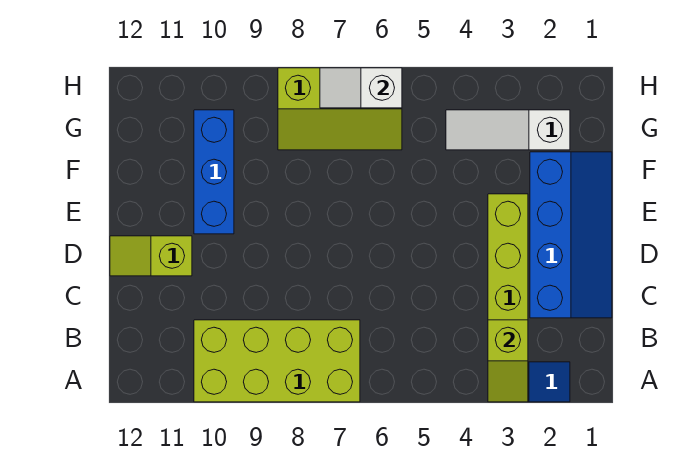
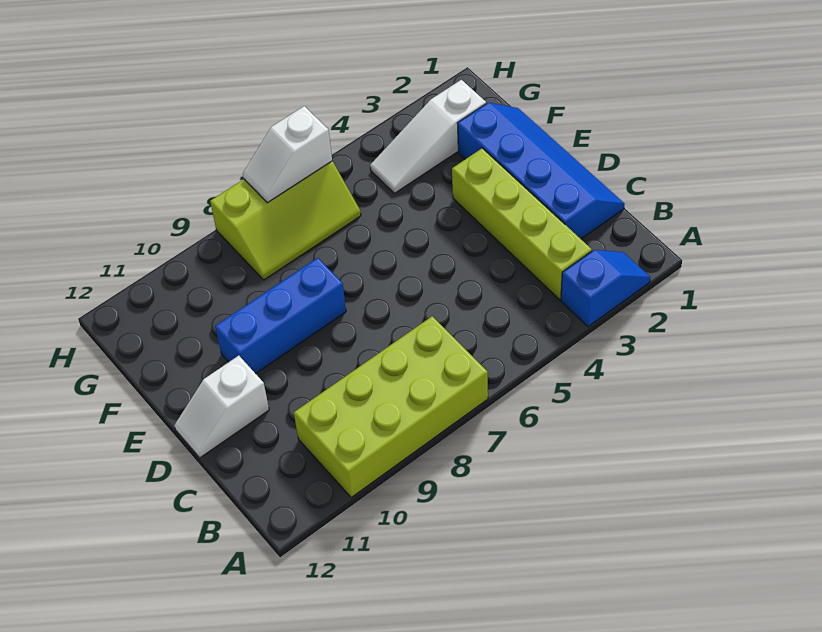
lime 1x2 slope [488,320,528,402] -> none
lime 1x2 slope [110,236,192,276] -> white 1x2 slope [174,356,269,458]
blue 1x3 brick [194,110,234,234] -> blue 1x3 brick turned to [215,258,346,374]

